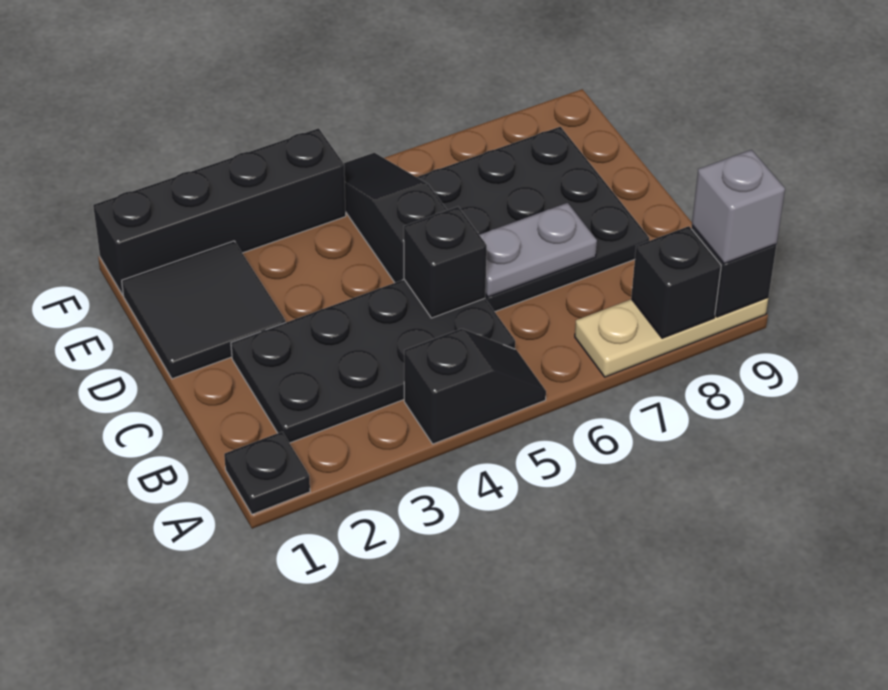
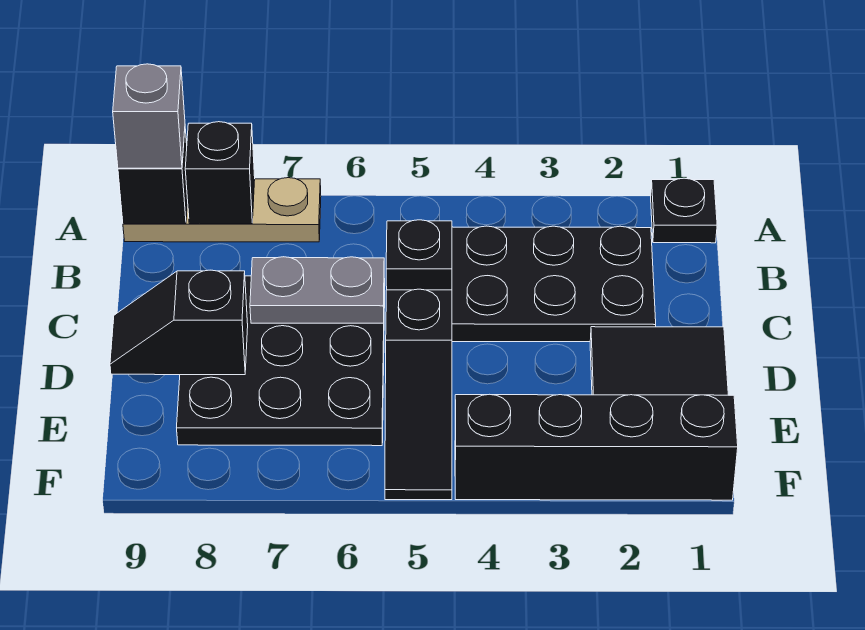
black 1x2 slope [404,329,546,444] -> black 1x2 slope moved to [110,270,248,375]

